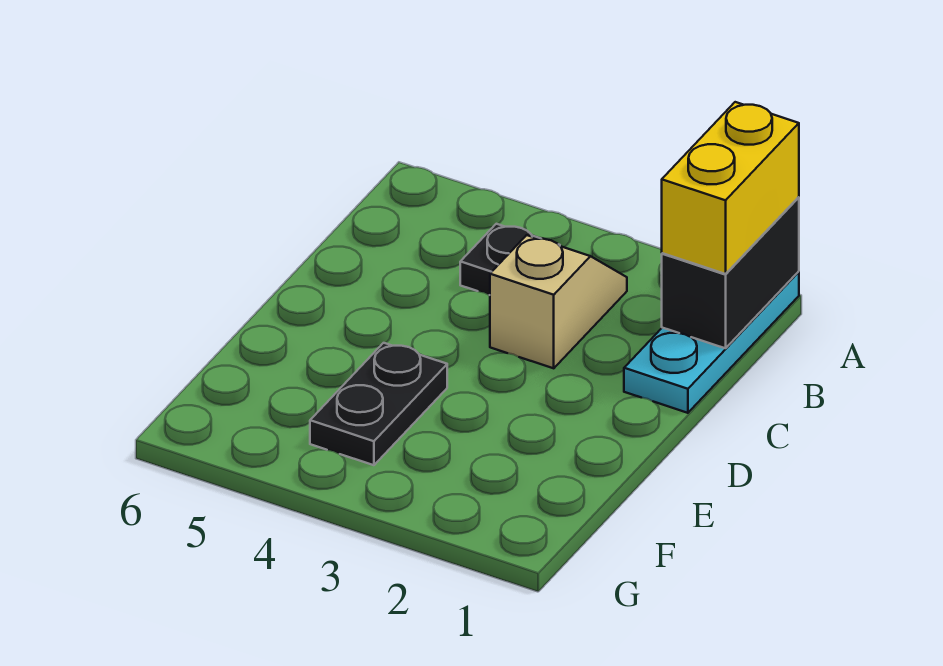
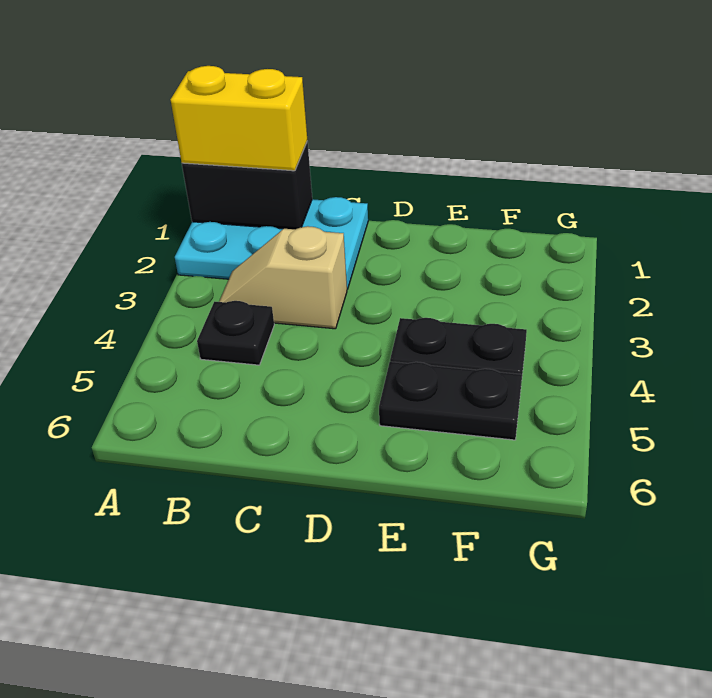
cyan 1x3 plate [624,272,799,413] -> cyan 2x3 plate [175,197,368,289]
none -> black 1x2 plate [379,362,522,440]

